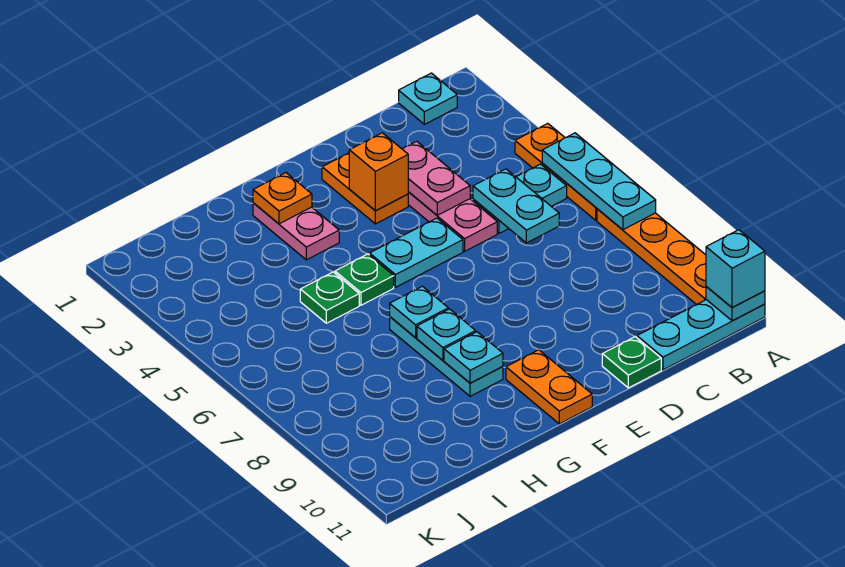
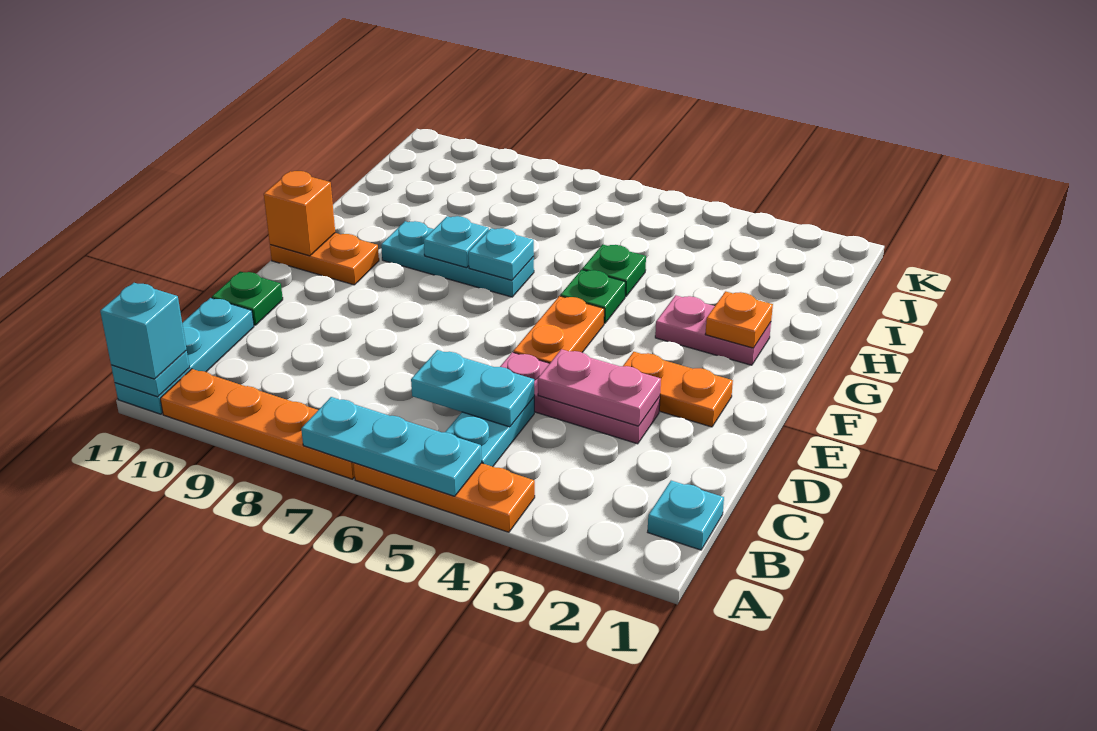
orange 1x1 brick [349,133,408,211] -> orange 1x1 brick moved to [264,171,335,256]
cyan 1x2 plate [369,218,463,287] -> orange 1x2 plate [513,296,604,363]
cyan 1x1 plate [444,332,503,383] -> none

